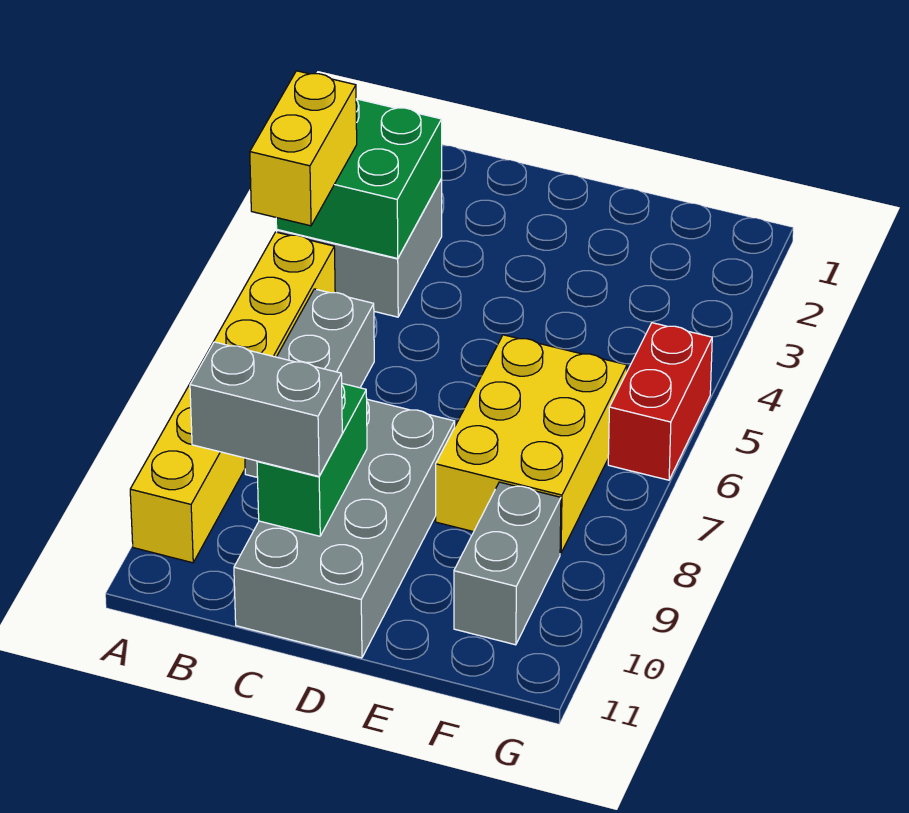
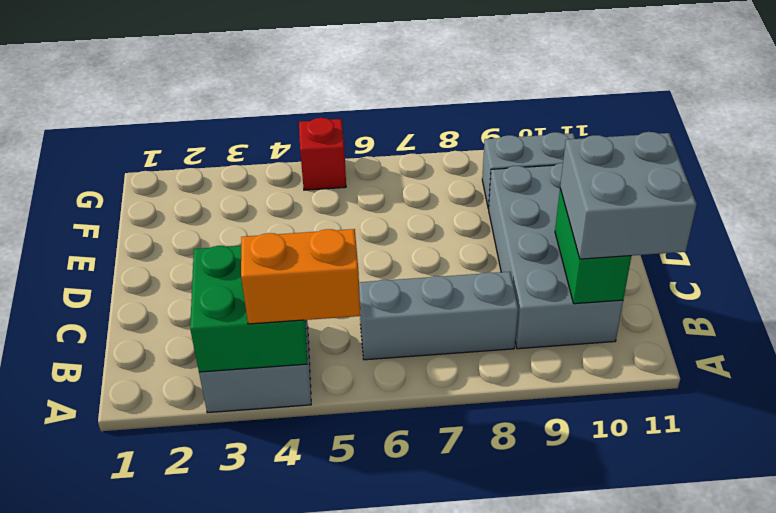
yellow 1x2 brick [250,71,357,226] -> orange 1x2 brick [241,229,361,324]
yellow 1x6 brick [130,232,335,563] -> none
grey 1x2 brick [190,342,342,476] -> grey 2x2 brick [560,132,697,259]
grey 2x4 brick [234,399,455,658] -> grey 2x4 brick turned to [489,163,623,349]
green 1x2 brick [257,384,367,536] -> green 1x2 brick turned to [555,189,631,304]
yellow 2x3 brick [436,335,627,553] -> none
red 1x2 brick [608,323,712,480] -> red 1x1 brick [299,118,346,190]

